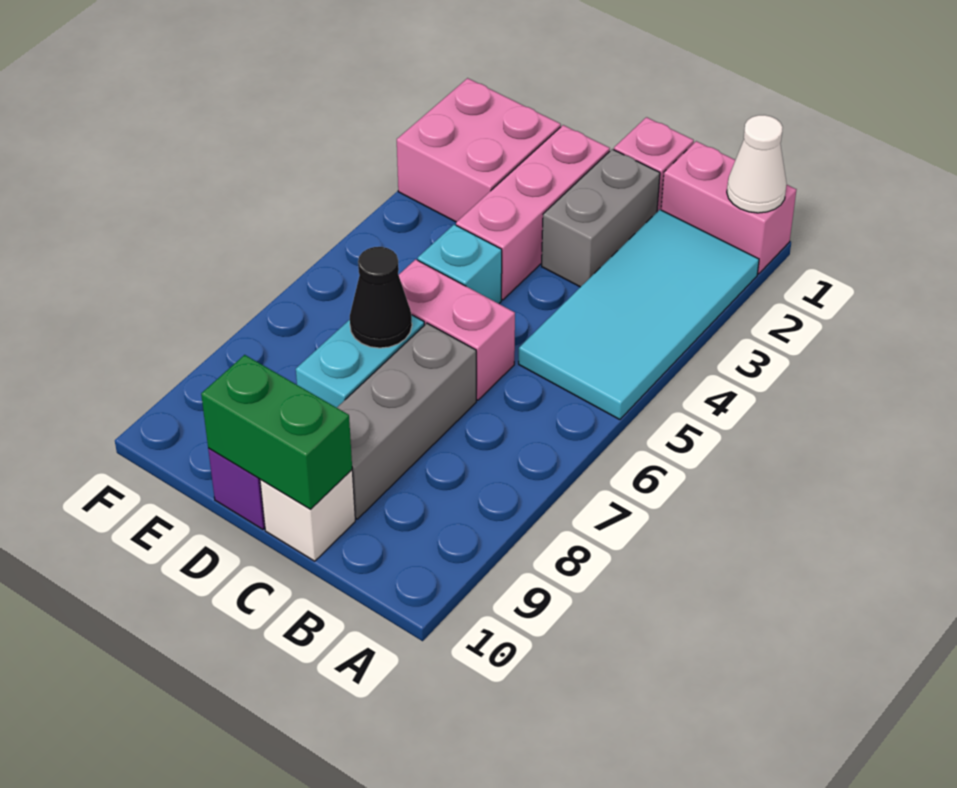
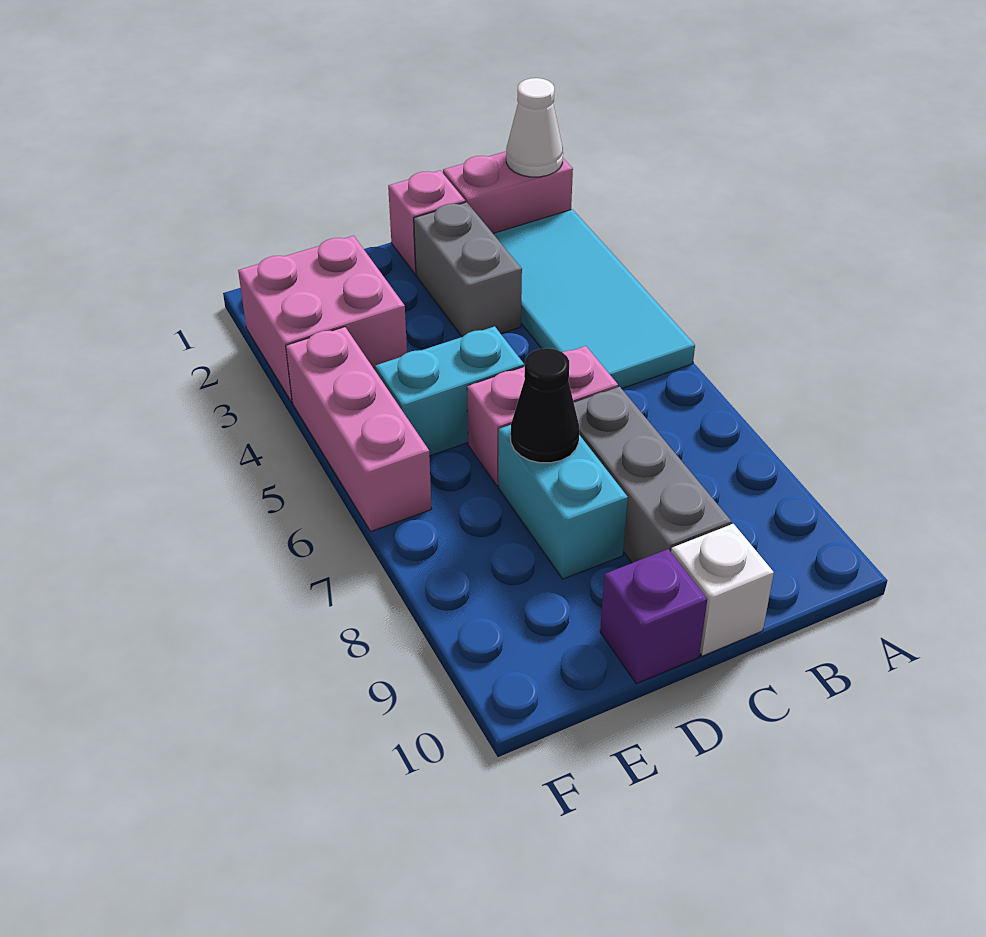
green 1x2 brick [201,355,352,509] -> none
pink 1x3 brick [456,125,610,300] -> pink 1x3 brick moved to [286,327,431,531]
cyan 1x1 brick [418,225,502,304] -> cyan 1x2 brick [375,326,524,456]

